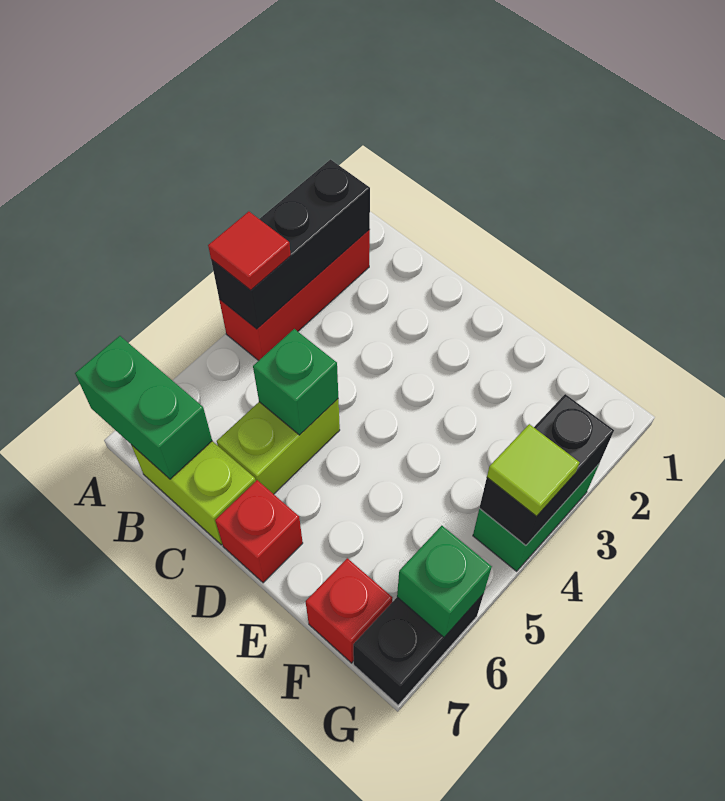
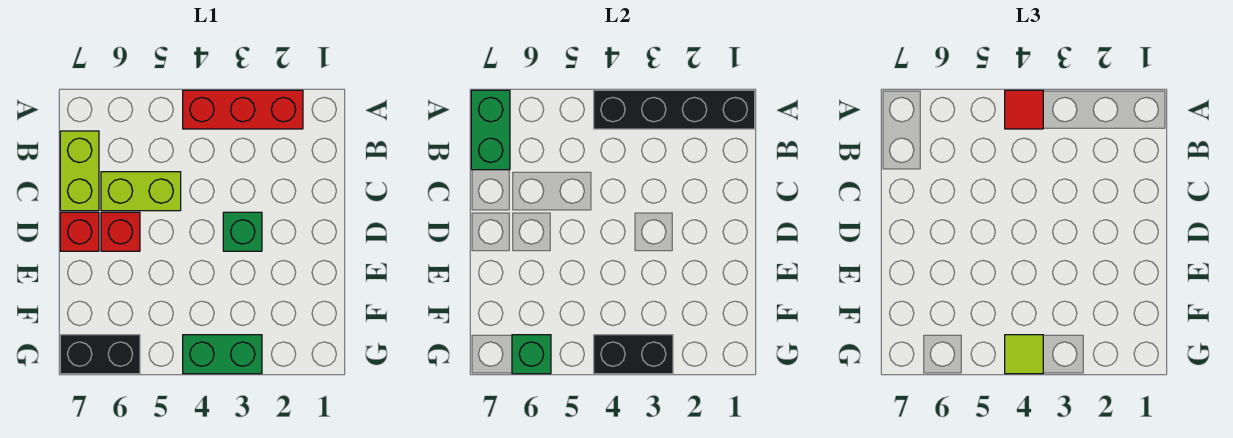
black 1x3 brick [211,160,370,329] -> black 1x4 brick [594,90,755,129]
green 1x1 brick [253,329,338,435] -> green 1x1 brick moved to [223,212,262,251]
red 1x1 brick [306,558,392,663] -> red 1x1 brick moved to [101,212,140,251]

